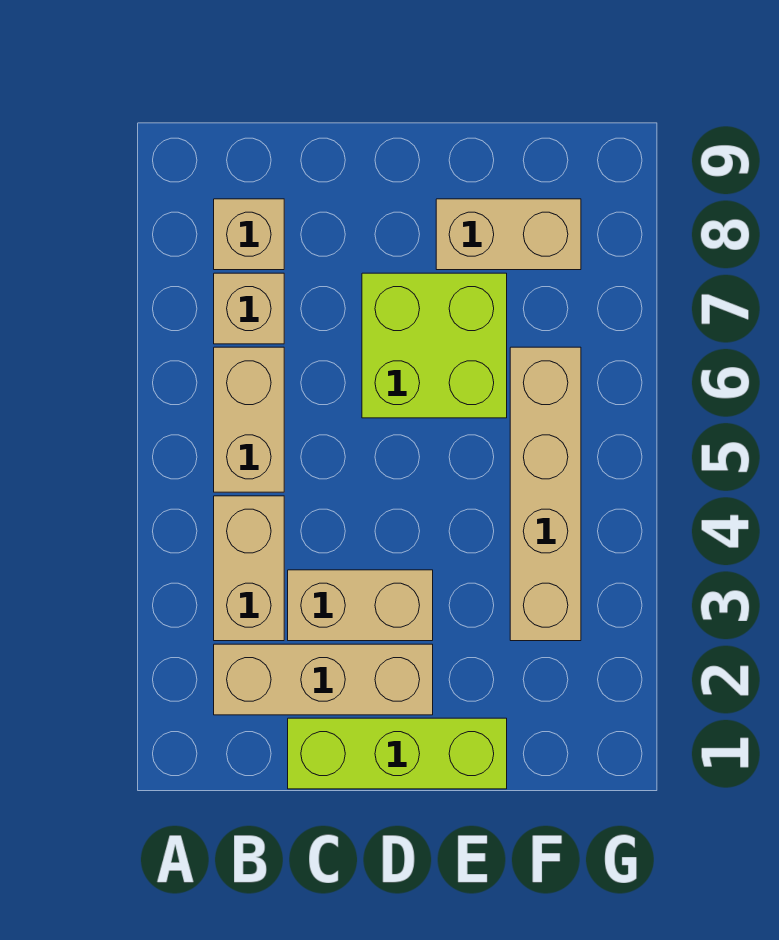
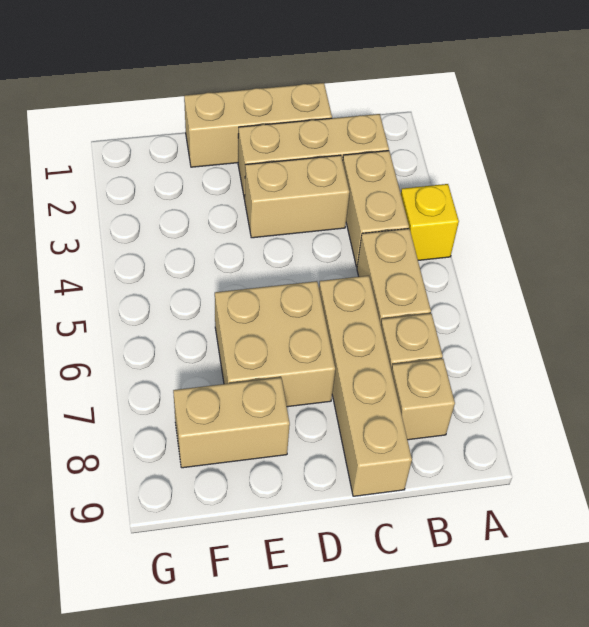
none -> yellow 1x1 brick [401,184,459,260]
lime 1x3 brick [288,718,507,789] -> tan 1x3 brick [184,83,332,167]
lime 2x2 brick [362,273,507,418] -> tan 2x2 brick [215,281,335,407]
tan 1x4 brick [510,347,581,641] -> tan 1x4 brick moved to [319,276,412,496]

